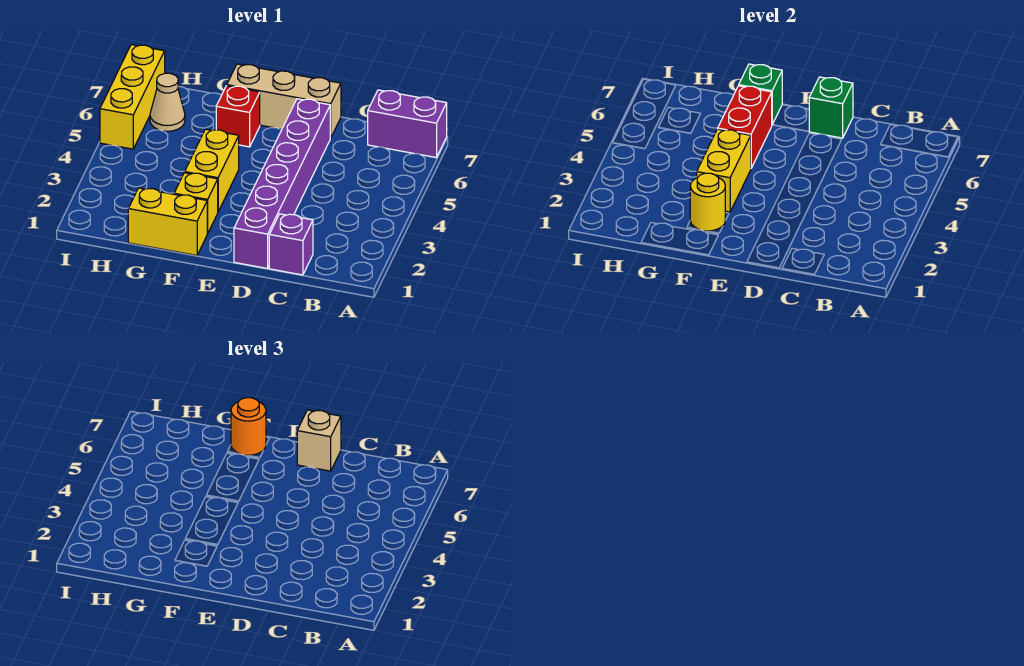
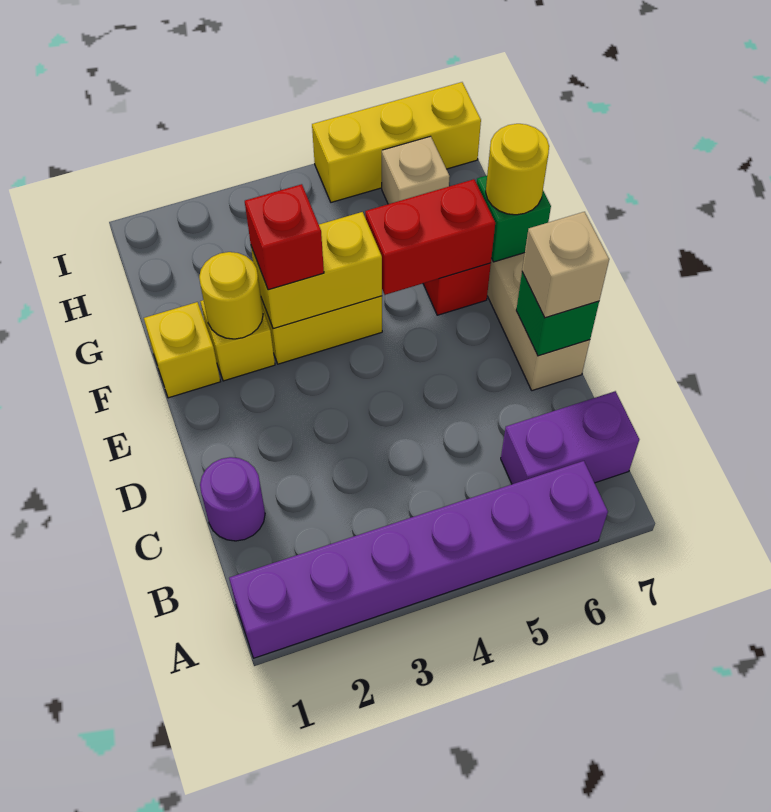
purple 1x2 brick [368,90,447,158] -> purple 1x2 brick turned to [501,391,639,484]
purple 1x1 brick [269,214,313,275] -> purple 1x1 round brick [200,457,265,541]
purple 1x6 brick [234,99,330,268] -> purple 1x6 brick moved to [229,461,608,658]
yellow 1x2 brick [128,188,207,256] -> yellow 1x1 brick [144,302,220,398]
none -> red 1x1 brick [245,184,324,290]
orange 1x1 round brick [231,398,266,455] -> yellow 1x1 round brick [486,124,549,215]
tan 1x1 cone [150,73,185,131] -> tan 1x1 brick [382,136,450,204]

